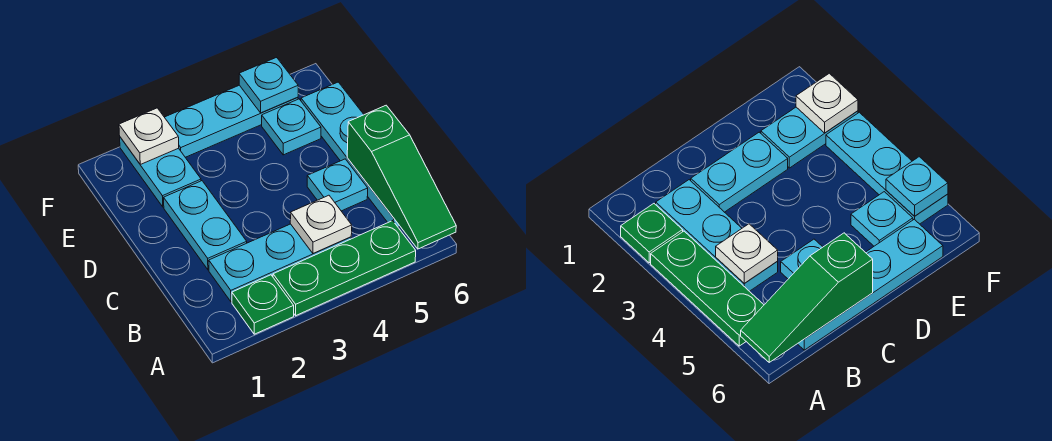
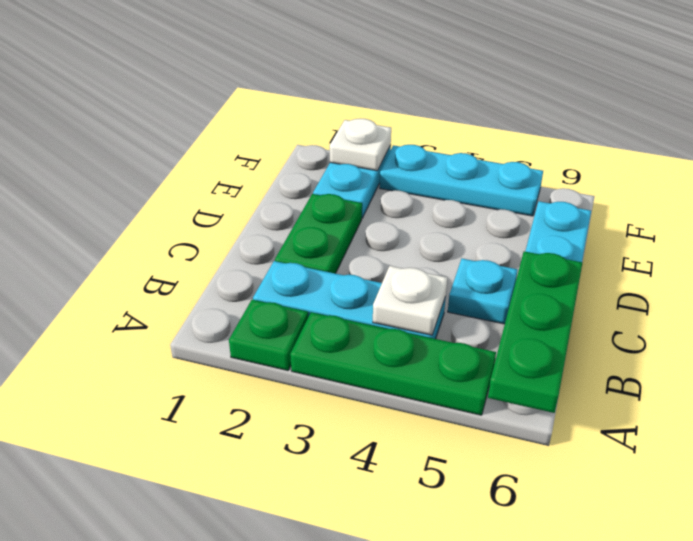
green 1x3 slope [347,105,456,249] -> green 1x3 plate [488,251,583,413]
cyan 1x2 plate [164,181,247,270] -> green 1x2 plate [275,194,362,273]
cyan 1x1 plate [262,99,321,155] -> none
cyan 1x1 plate [239,57,298,113] -> none

